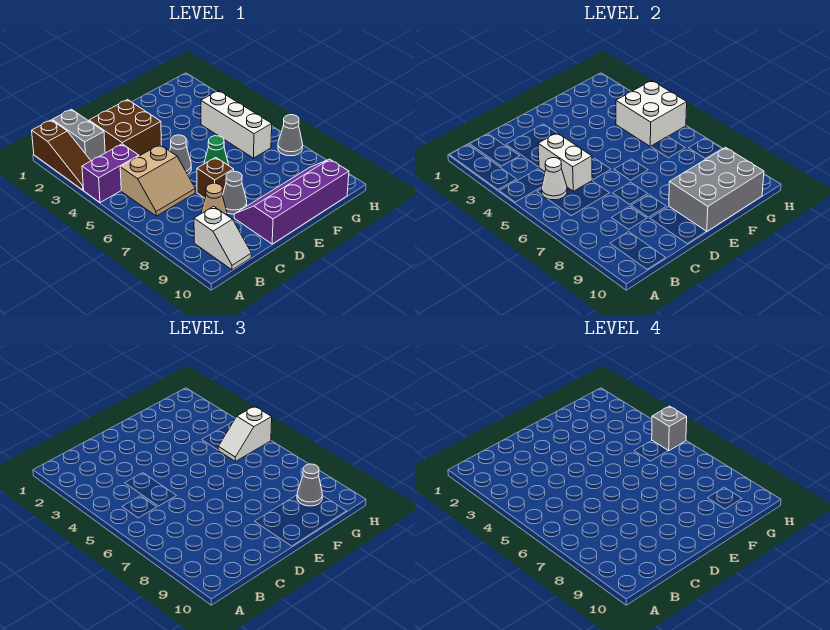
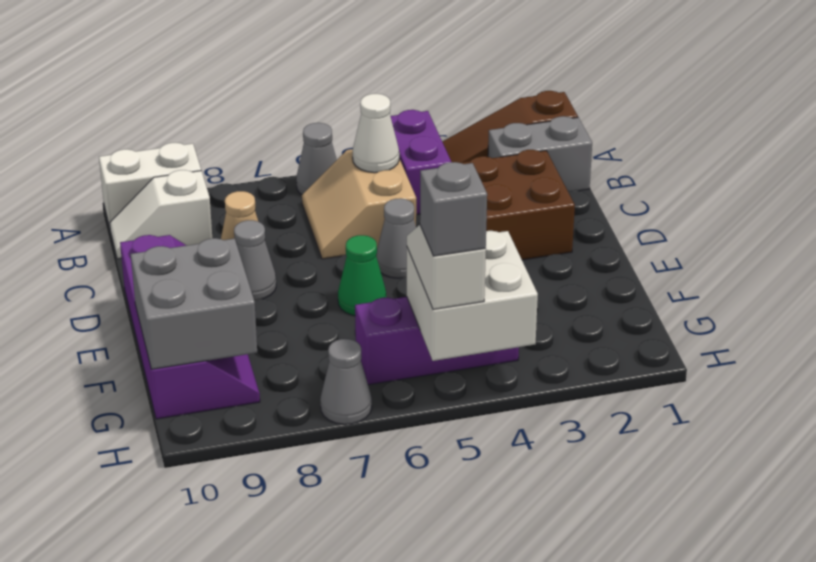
white 1x2 brick [538,133,592,191] -> white 1x2 brick moved to [99,143,201,227]
brown 1x1 brick [197,157,234,198] -> none
grey 2x3 brick [669,148,764,231] -> grey 2x2 brick [131,238,257,369]
white 1x3 brick [201,91,272,158] -> purple 1x3 brick [355,297,519,385]
grey 1x1 cone [297,464,322,506] -> grey 1x1 cone moved to [296,123,337,195]

